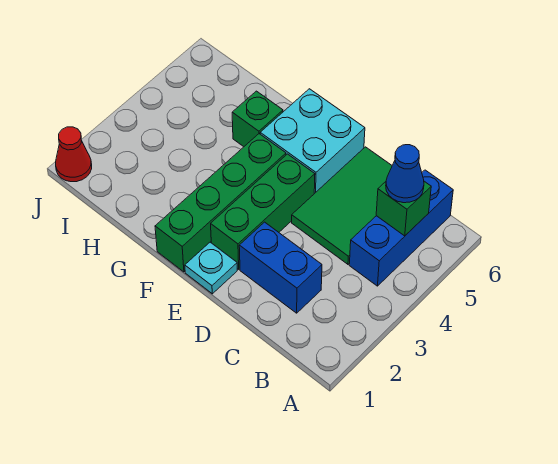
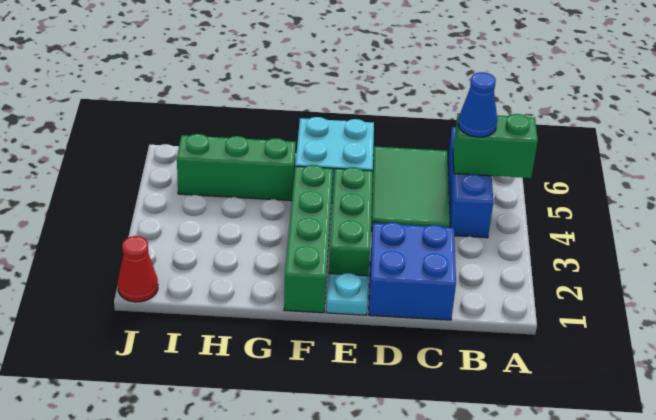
green 1x1 brick [376,181,431,236] -> green 1x2 brick [453,113,538,178]
blue 1x2 brick [239,222,322,313] -> blue 2x2 brick [369,222,456,320]
green 1x1 brick [232,91,283,147] -> green 1x3 brick [177,134,296,201]

